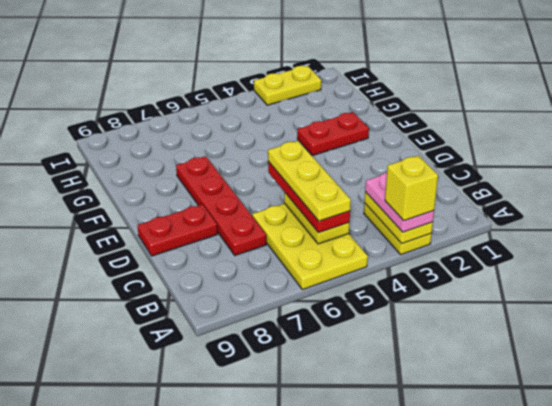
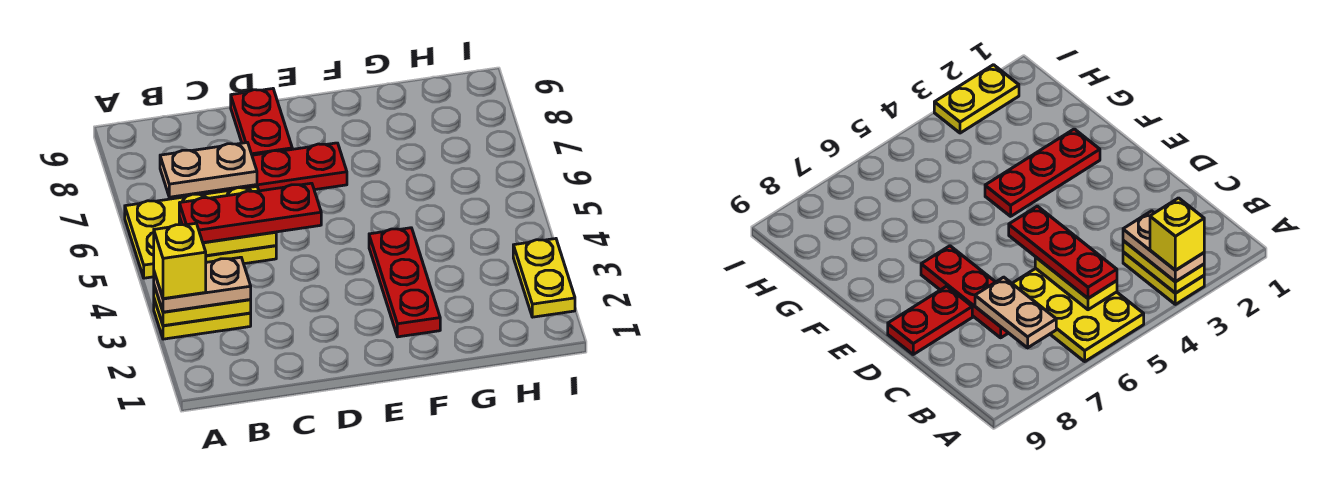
pink 1x2 plate [365,173,434,232] -> tan 1x2 plate [154,257,251,312]
yellow 1x3 plate [268,141,351,221] -> none
none -> tan 1x2 plate [160,142,257,197]
red 1x4 plate [176,156,266,255] -> red 1x3 plate [210,143,347,193]
red 1x2 plate [297,112,369,156] -> red 1x3 plate [369,228,440,337]

